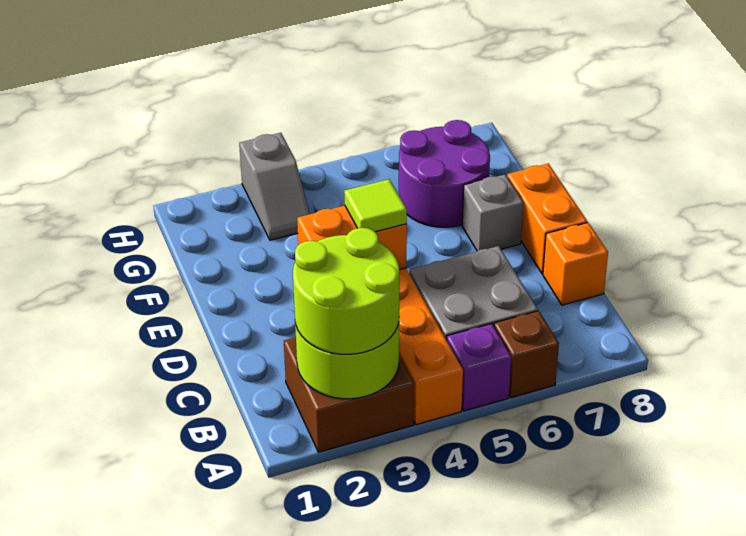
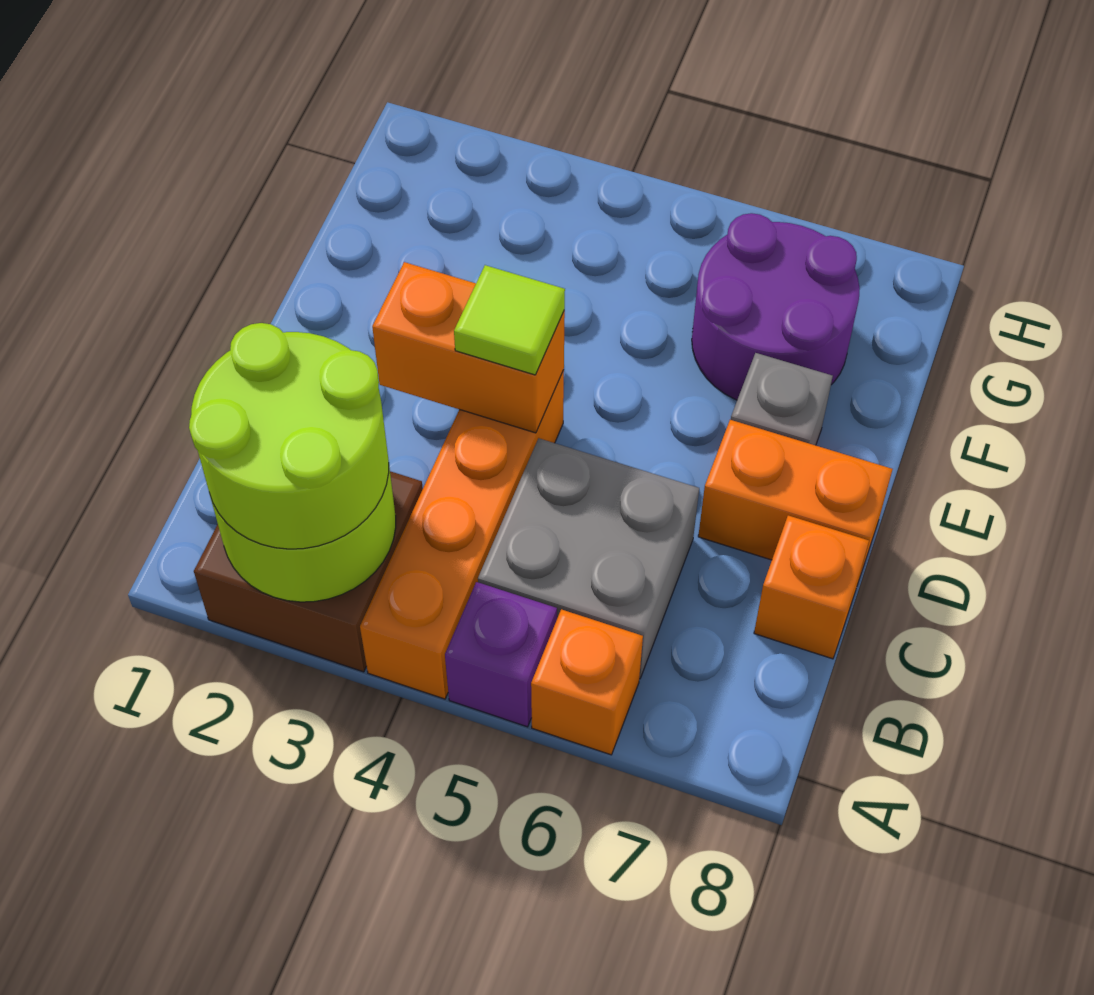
brown 1x1 brick [494,311,559,398] -> orange 1x1 brick [531,609,643,755]
orange 1x2 brick [507,164,587,274] -> orange 1x2 brick turned to [698,420,893,581]
grey 1x2 slope [239,133,309,240] -> none

